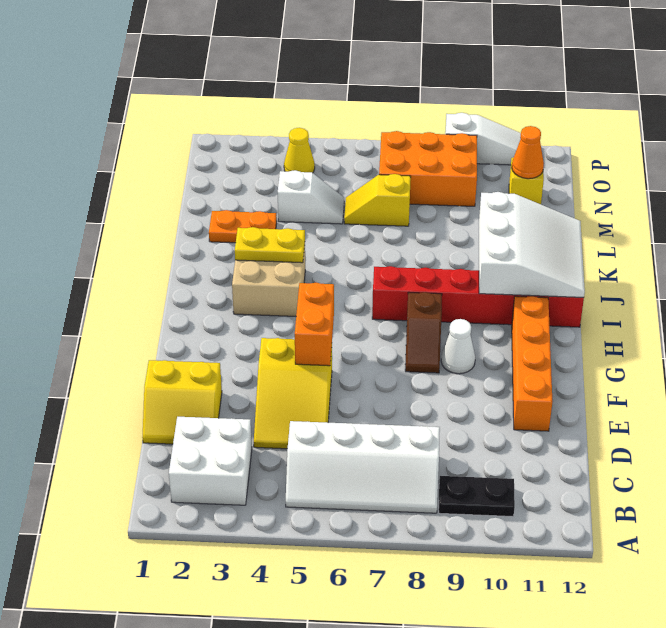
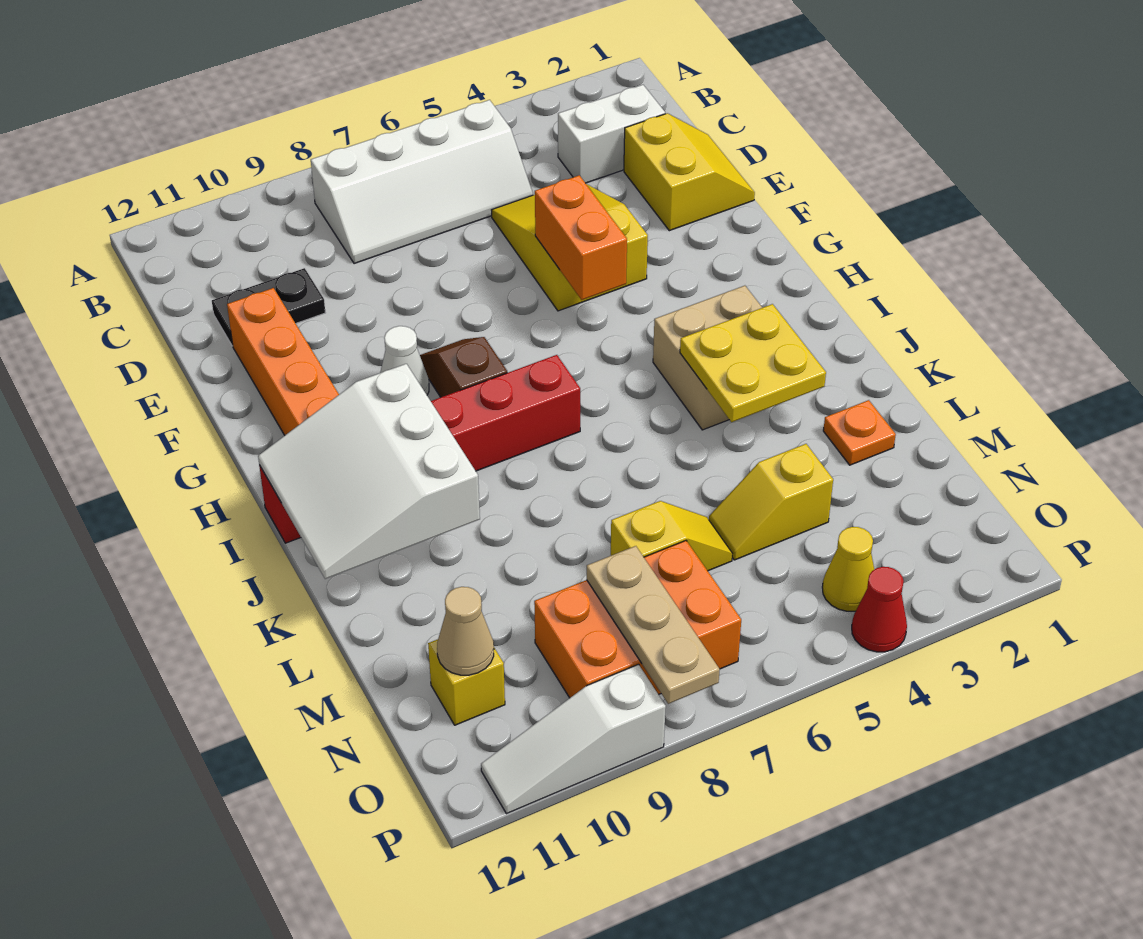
white 2x2 brick [169,417,252,505] -> white 1x2 brick [558,85,665,183]
white 2x4 slope [286,421,440,513] -> white 2x4 slope turned to [311,100,533,264]
black 1x2 plate [439,476,515,517] -> black 1x2 plate moved to [212,268,325,346]
yellow 2x2 slope [142,360,222,444] -> yellow 2x2 slope turned to [624,113,755,231]
yellow 1x2 plate [235,227,305,263] -> yellow 2x2 plate [680,304,826,422]
orange 1x2 plate [209,210,277,243] -> orange 1x1 plate [823,400,896,465]
white 1x2 slope [278,170,344,224] -> yellow 1x2 slope [709,444,833,560]
none -> tan 1x3 plate [587,546,720,704]
orange 1x1 cone [512,126,544,179] -> tan 1x1 cone [437,587,494,675]
none -> red 1x1 cone [852,567,907,652]

